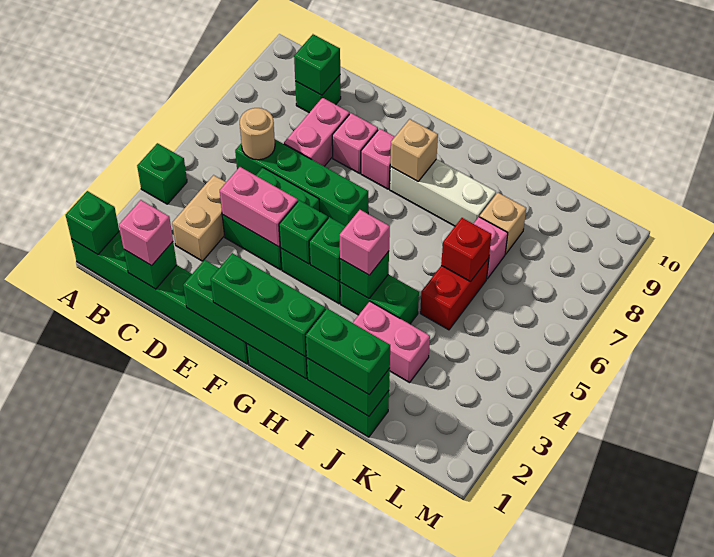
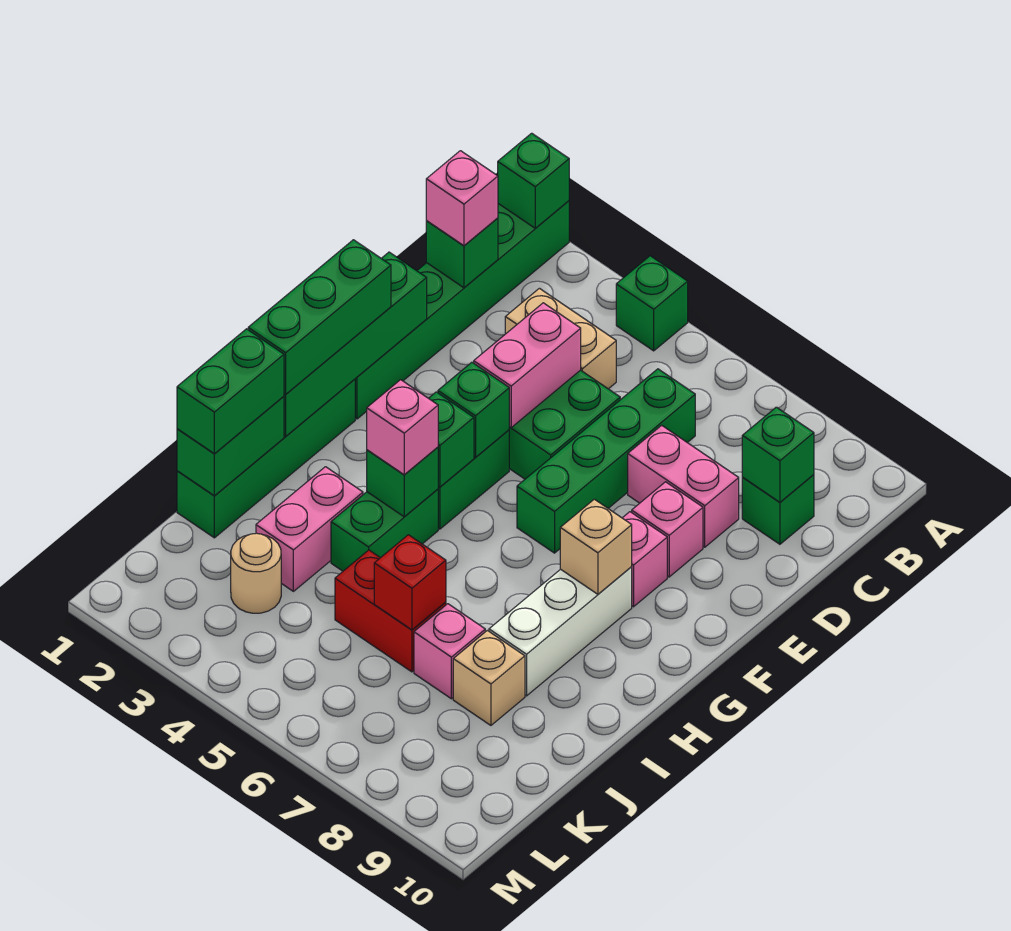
tan 1x1 round brick [240,108,275,160] -> tan 1x1 round brick moved to [231,533,281,613]

